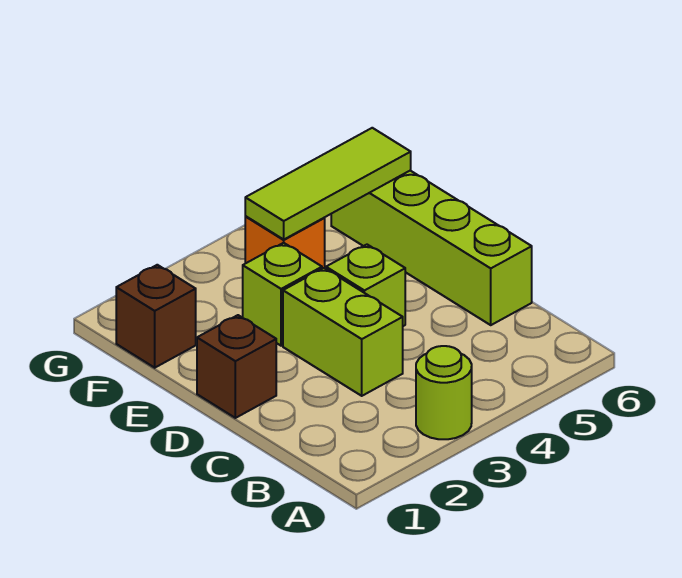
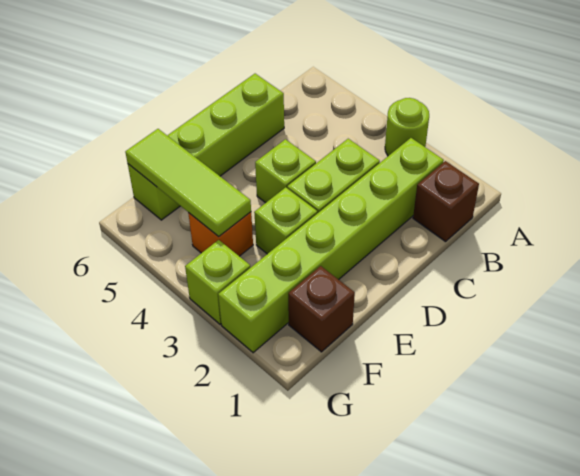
none -> lime 1x6 brick [218,138,444,353]
brown 1x1 brick [197,315,276,418] -> brown 1x1 brick moved to [413,161,479,242]
none -> lime 1x1 brick [185,240,250,324]

